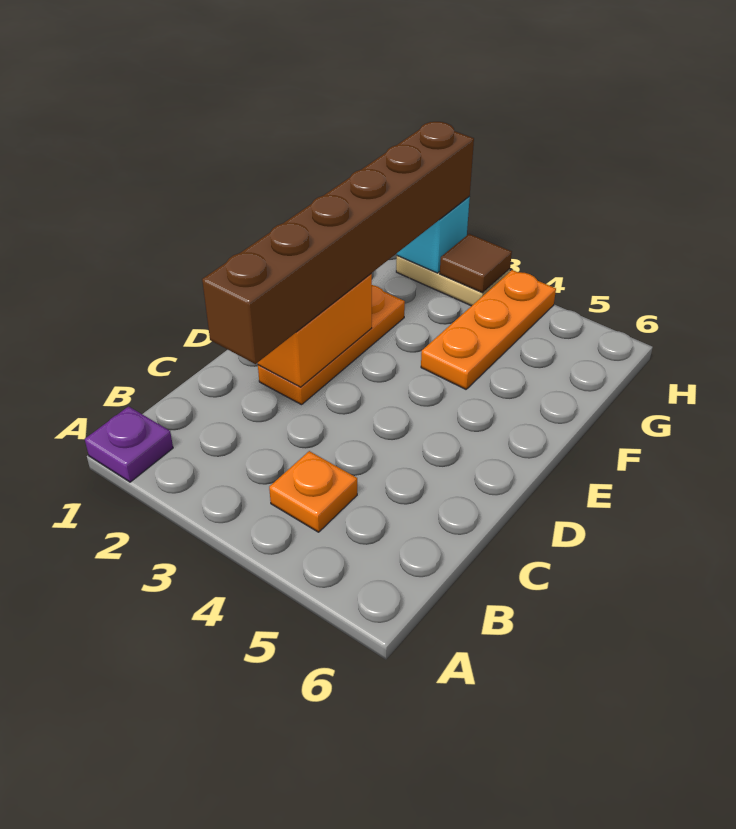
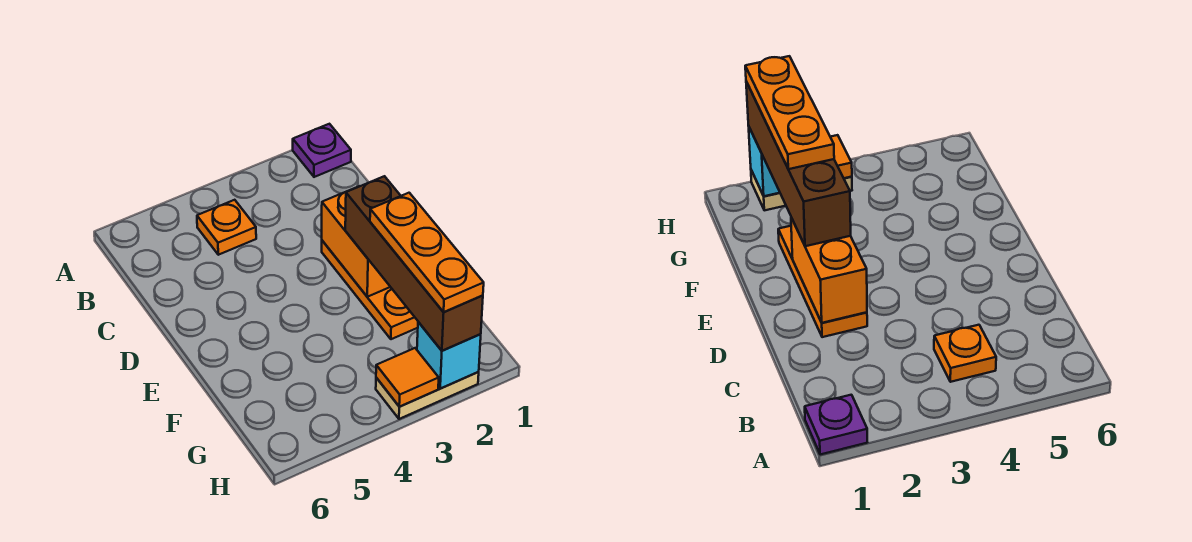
brown 1x6 brick [202,122,474,364] -> brown 1x4 brick [345,176,483,351]
orange 1x3 plate [421,270,556,389] -> orange 1x3 plate moved to [370,193,484,312]
brown 1x1 tile [440,234,512,293] -> orange 1x1 tile [376,348,439,407]

